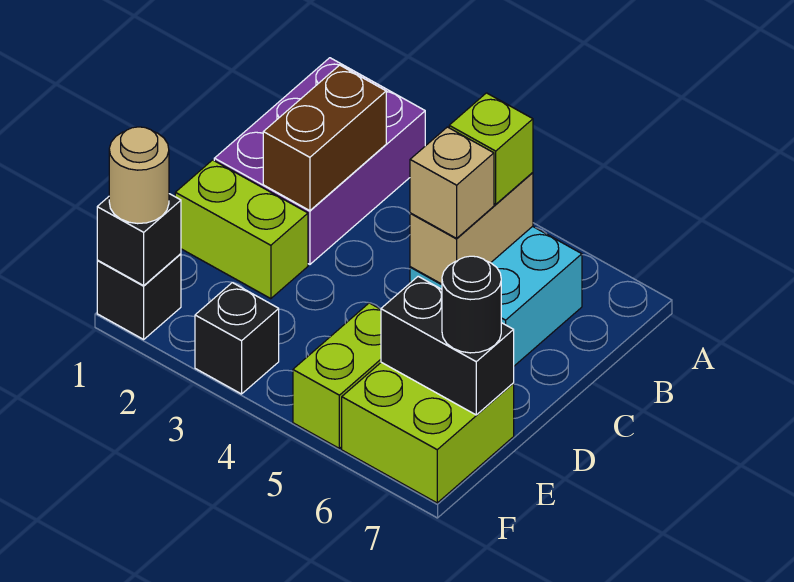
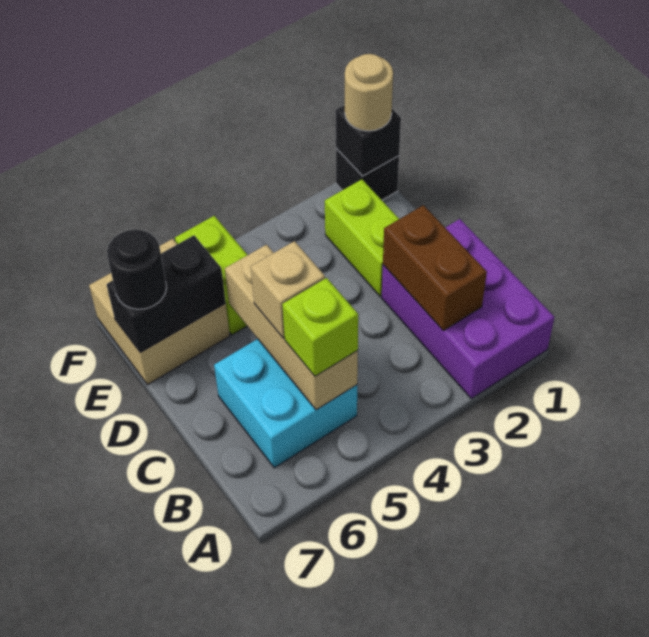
tan 1x2 brick [410,173,533,284] -> tan 1x3 brick [225,245,358,410]
lime 1x2 brick [175,160,308,299] -> lime 1x2 brick turned to [325,179,399,296]
lime 2x2 brick [342,362,514,503] -> tan 2x2 brick [89,239,230,385]
black 1x1 brick [195,283,279,394] -> none

